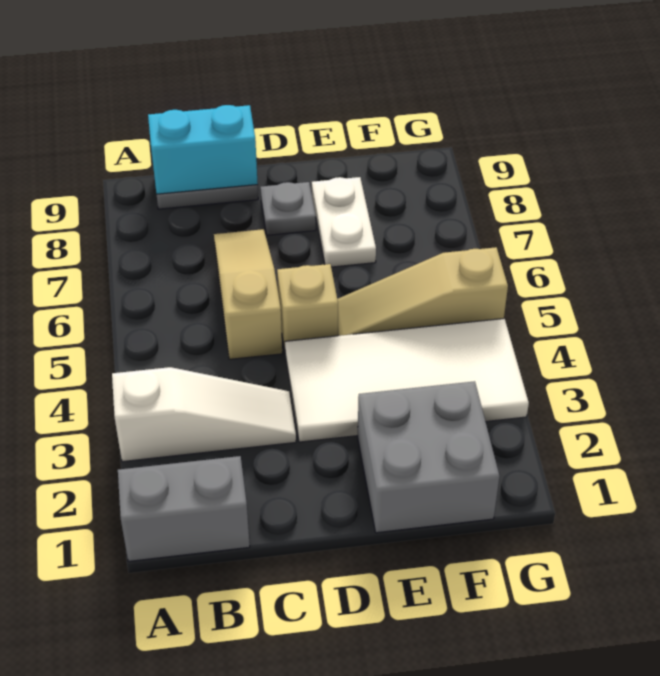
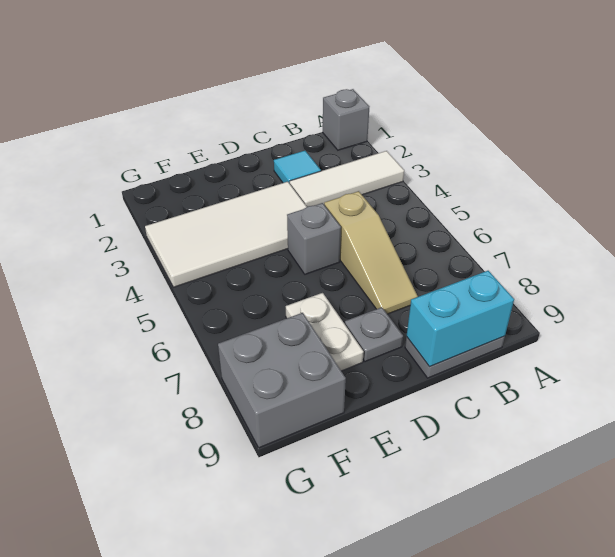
grey 1x2 brick [118,456,250,561] -> grey 1x1 brick [323,89,369,150]
white 1x3 slope [112,367,296,462] -> white 1x3 tile [290,151,404,207]
none -> cyan 1x1 tile [274,151,321,184]
tan 1x1 brick [277,264,338,350] -> grey 1x1 brick [287,203,341,274]
grey 2x2 brick [358,381,500,533] -> grey 2x2 brick moved to [218,313,346,448]
tan 1x3 slope [337,247,508,336] -> none

